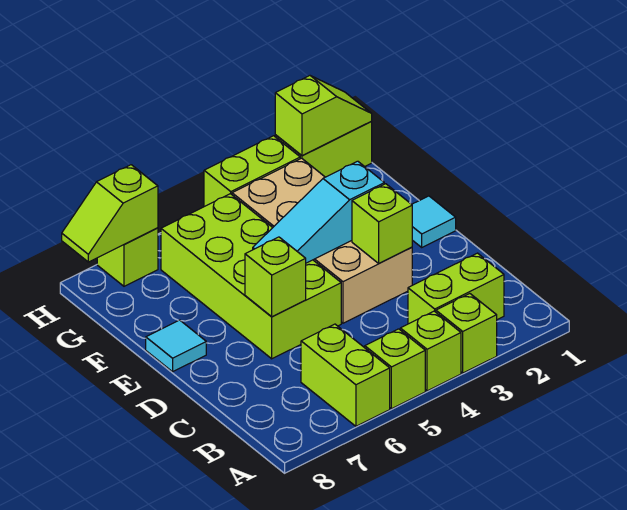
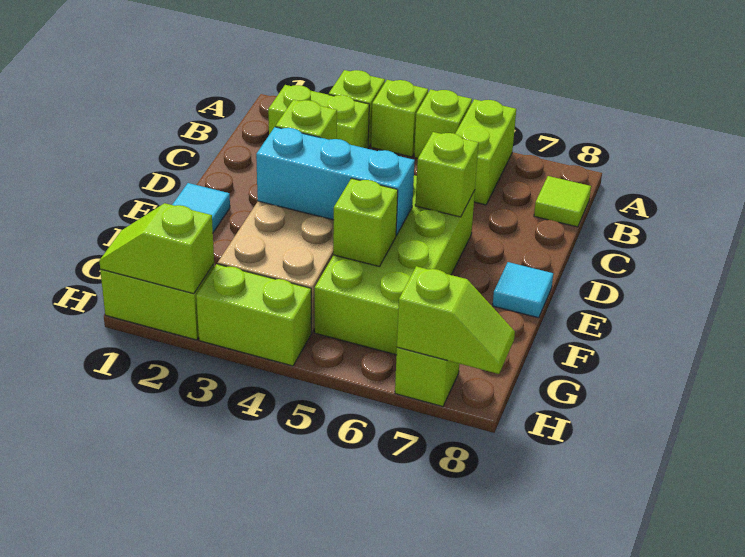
none -> lime 1x1 tile [534,176,591,227]
cyan 1x3 slope [253,161,384,263] -> cyan 1x3 brick [256,127,415,235]
none -> lime 1x1 brick [333,178,398,267]

